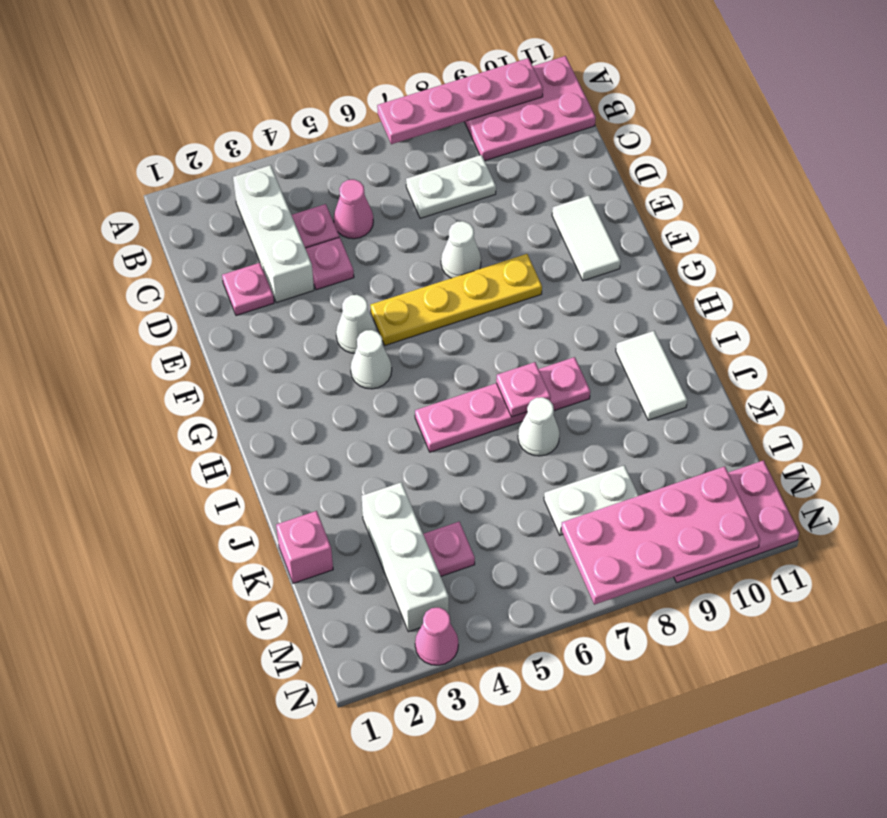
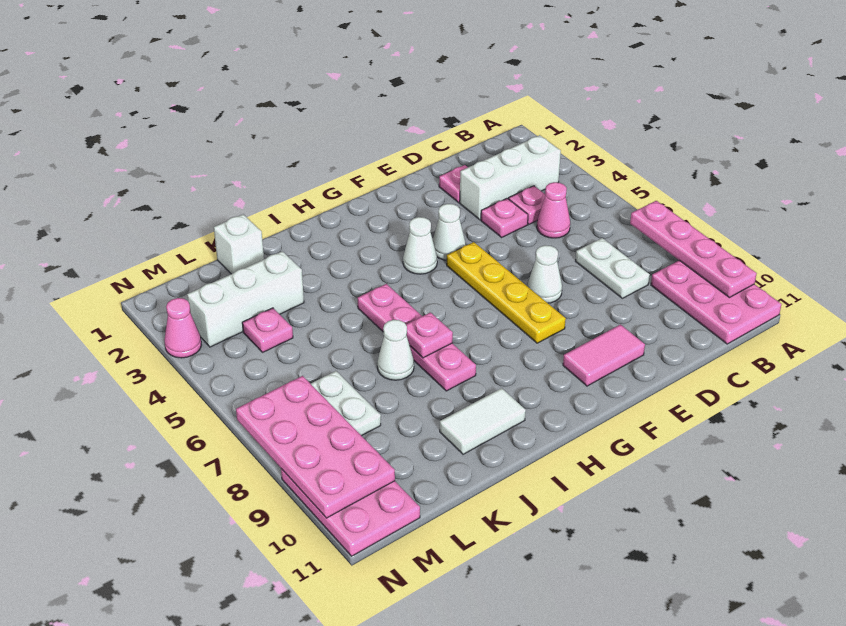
white 1x2 tile [552,196,621,281] -> pink 1x2 tile [563,325,645,386]
pink 1x1 brick [276,511,333,583] -> white 1x1 brick [214,214,264,274]

